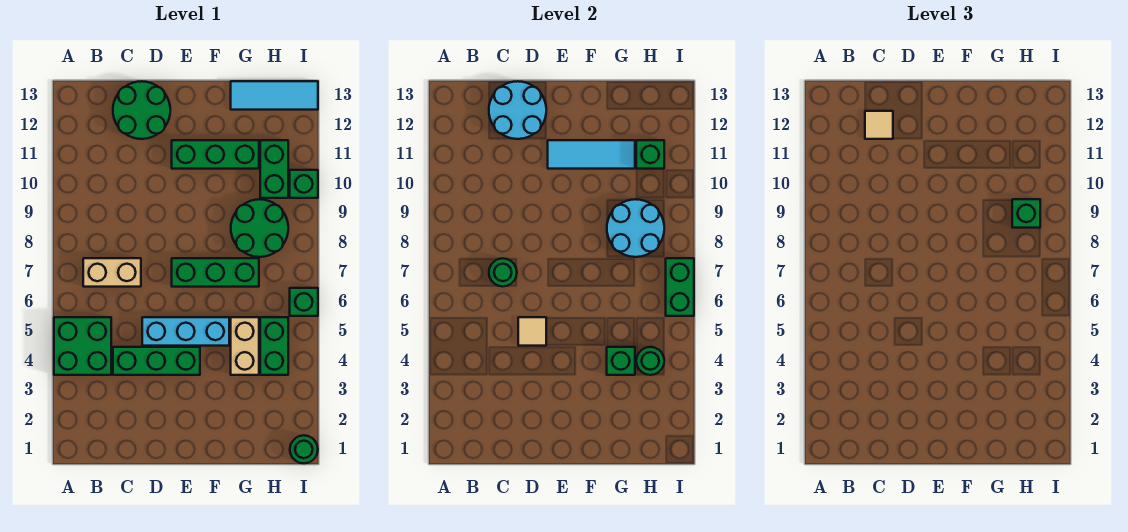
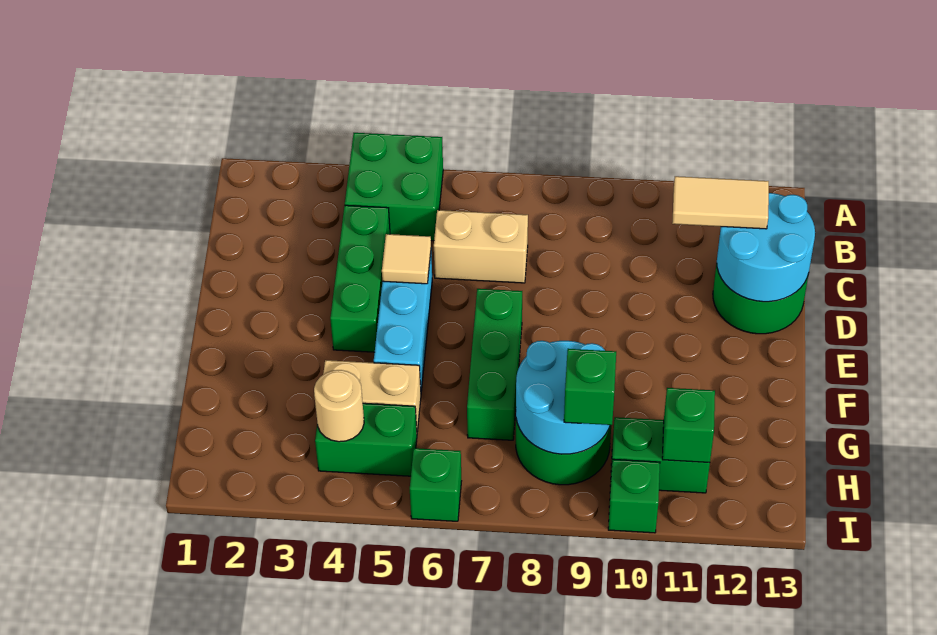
tan 1x2 brick [83,258,141,287] -> tan 1x2 brick turned to [434,210,528,283]
green 1x1 round brick [489,258,517,286] -> none
tan 1x1 tile [865,111,893,139] -> tan 1x2 tile [672,176,769,229]
green 1x3 brick [172,140,259,169] -> none
cyan 1x3 tile [548,140,635,169] -> none
green 1x1 brick [607,347,635,375] -> none
cyan 1x3 tile [231,81,318,110] -> none
green 1x1 round brick [636,347,664,375] -> tan 1x1 round brick [314,370,364,442]
green 1x1 round brick [290,435,318,463] -> none
green 1x2 brick [666,258,694,316] -> none

